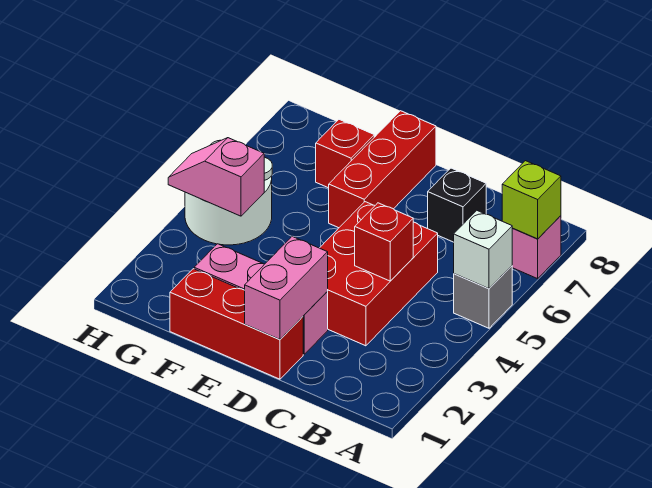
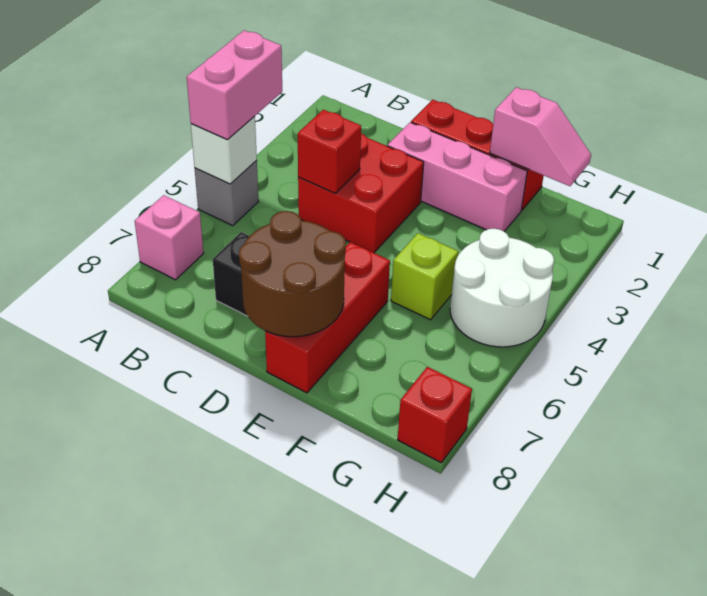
lime 1x1 brick [502,161,561,239] -> lime 1x1 brick moved to [391,233,458,320]
red 2x3 brick [320,202,438,346] -> red 2x2 brick [298,134,424,253]
pink 1x2 brick [245,236,328,339] -> pink 1x2 brick moved to [187,30,282,140]
none -> brown 2x2 round brick [239,211,346,337]
red 1x1 brick [316,120,374,188] -> red 1x1 brick moved to [398,367,472,463]
pink 1x2 slope [168,138,264,216] -> pink 1x2 slope moved to [490,87,591,186]

